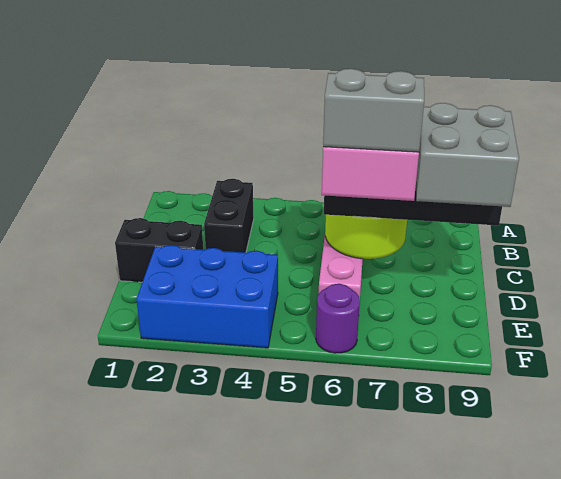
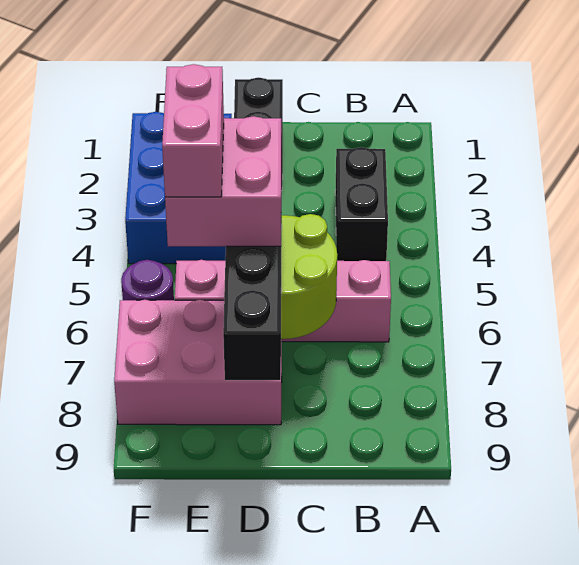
black 1x2 brick [204,179,254,253] -> black 1x2 brick turned to [335,147,388,261]
none -> pink 2x3 brick [114,300,282,425]
grey 2x2 brick [416,103,519,207] -> none
grey 1x2 brick [323,69,424,152] -> pink 1x2 brick [162,64,224,197]

